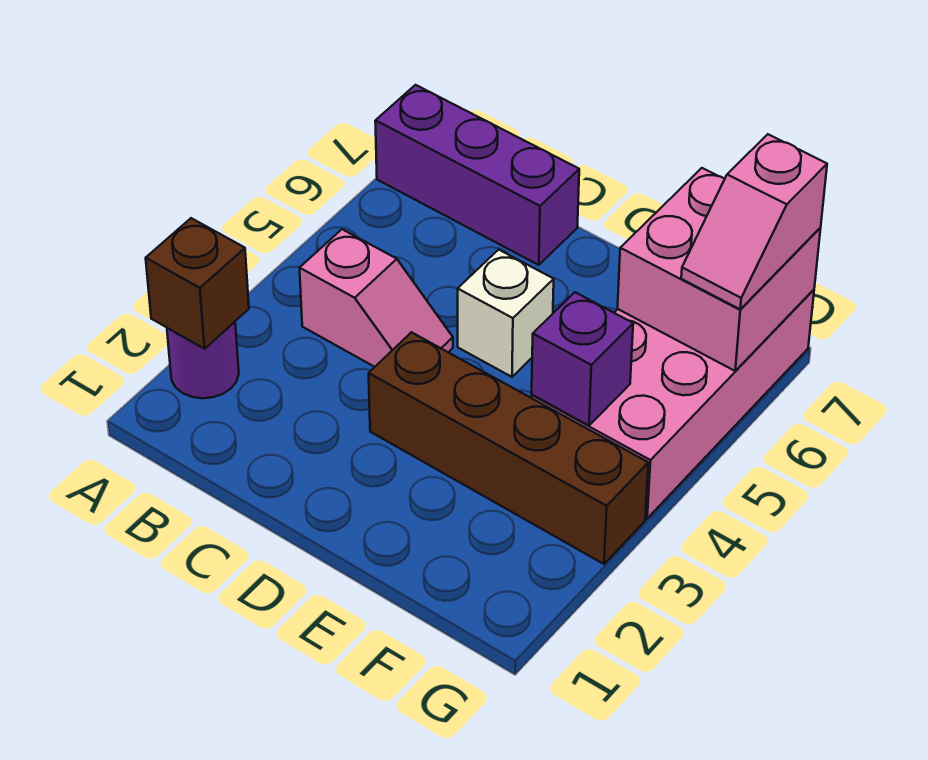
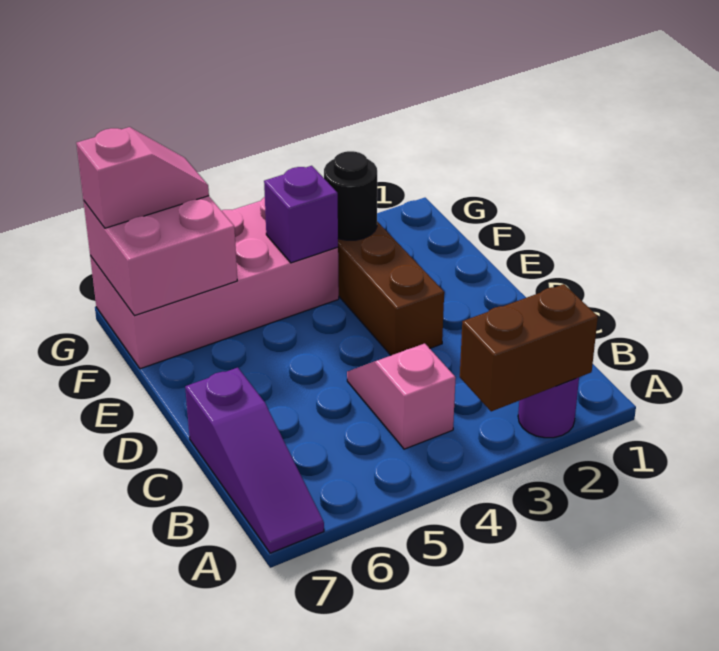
brown 1x1 brick [146,218,249,349] -> brown 1x2 brick [460,284,598,411]
purple 1x3 brick [375,85,579,265] -> purple 1x3 slope [185,368,324,553]
white 1x1 brick [458,250,554,377] -> none
none -> black 1x1 round brick [324,151,377,240]

